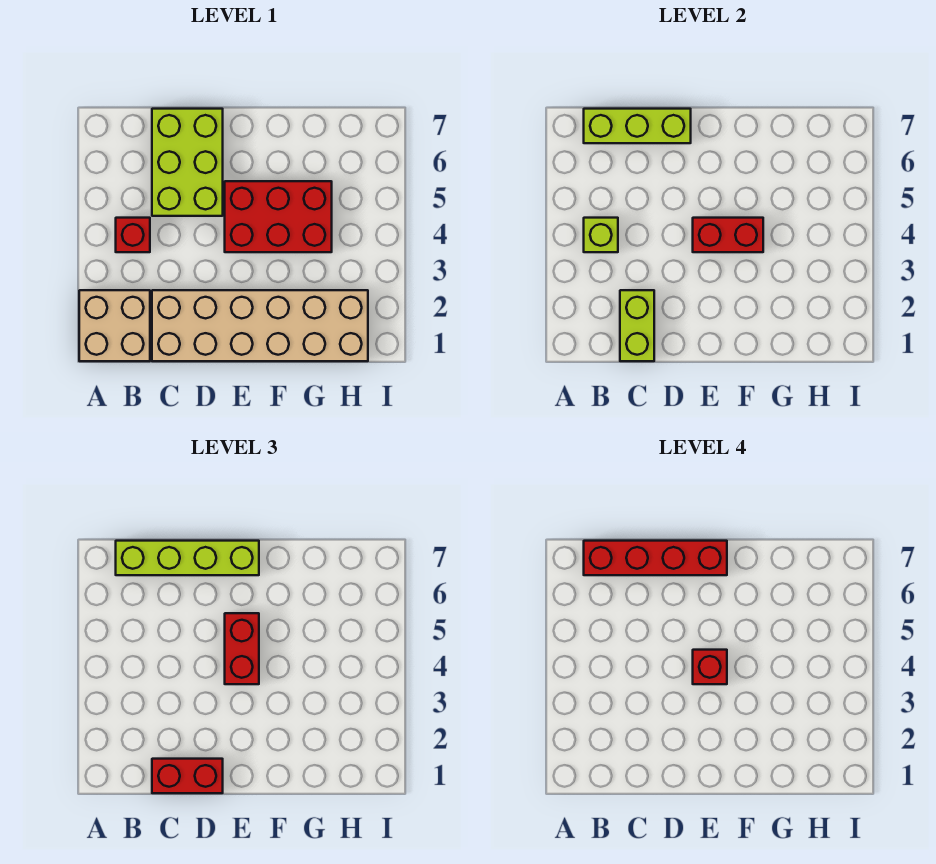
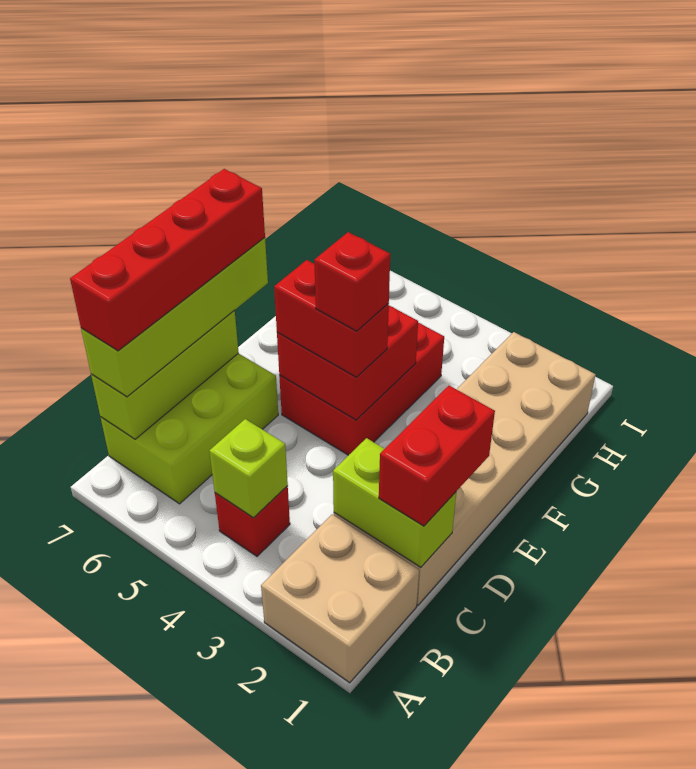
lime 2x3 brick [152,109,223,216] -> lime 2x3 brick turned to [101,353,278,504]
red 1x2 brick [693,218,763,252] -> red 2x2 brick [277,306,418,420]

